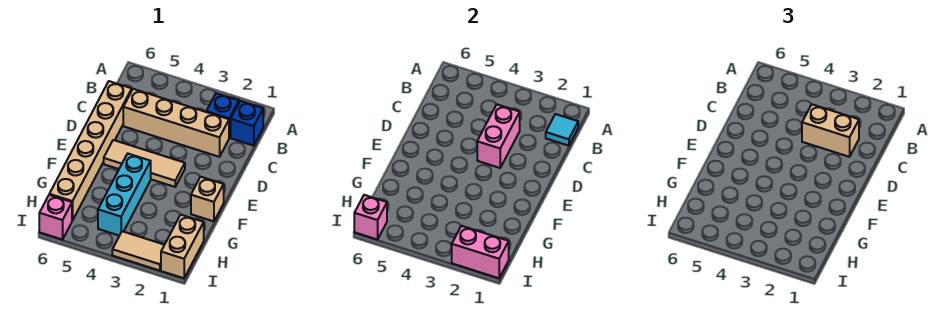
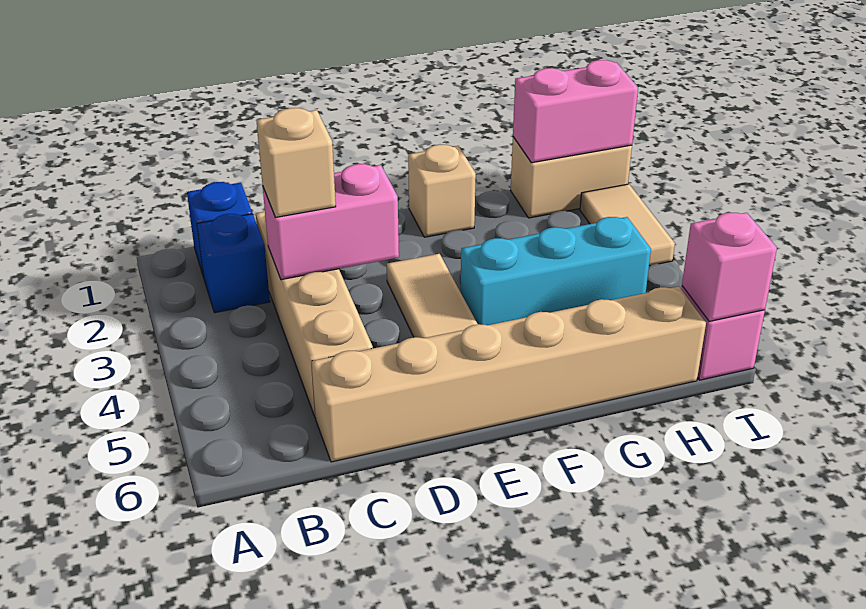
cyan 1x1 tile [546,114,578,146] -> none
tan 1x2 brick [802,104,859,157] -> tan 1x1 brick [256,108,336,217]
pink 1x2 brick [452,226,509,278] -> pink 1x2 brick turned to [513,60,638,163]

